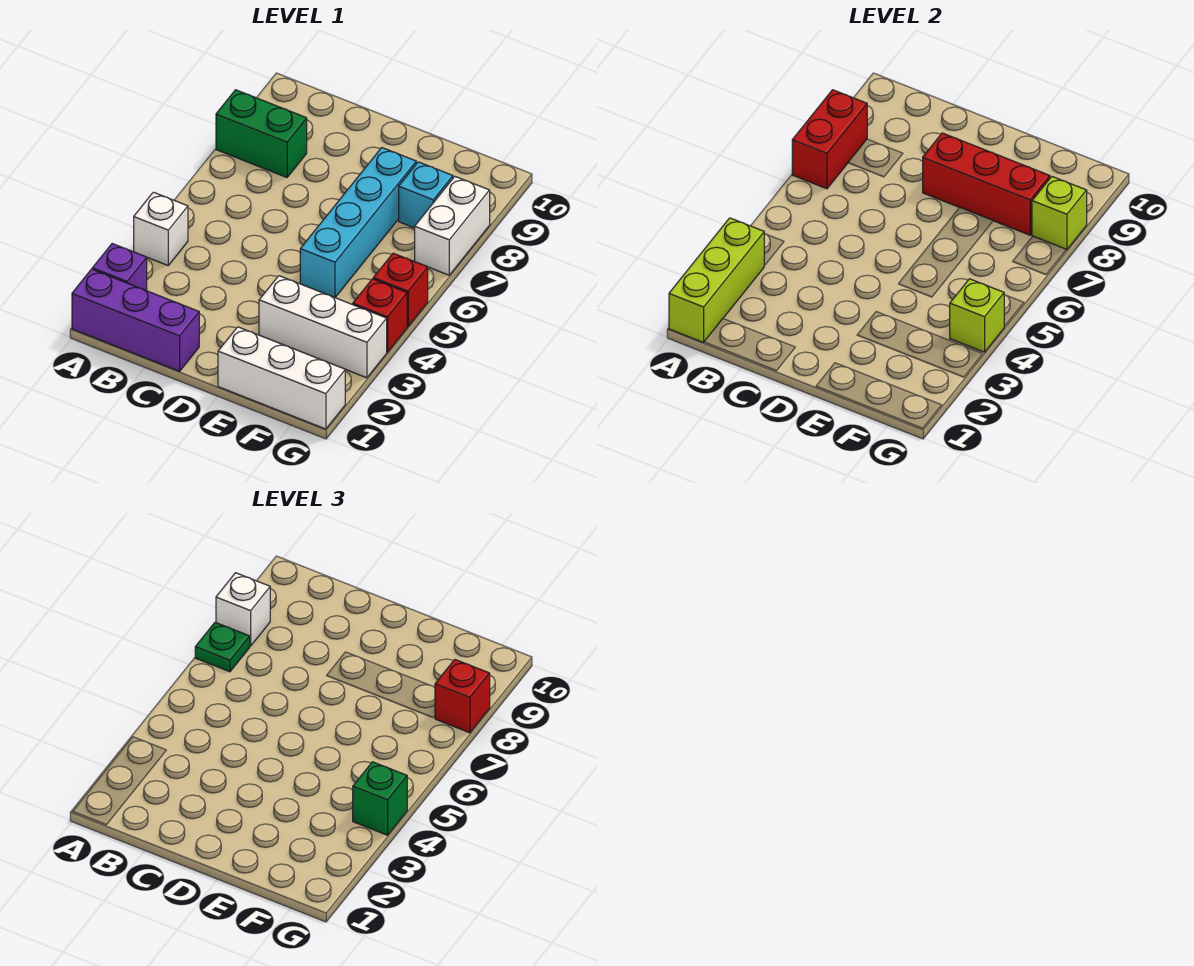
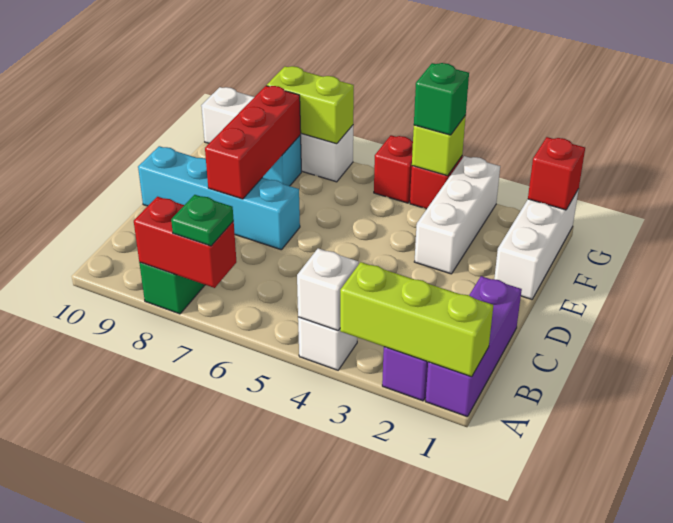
white 1x1 brick [216,573,270,646] -> white 1x1 brick moved to [297,248,359,330]
cyan 1x4 brick [300,148,416,298] -> cyan 1x4 brick moved to [138,146,300,250]
white 1x2 brick [415,177,490,275] -> white 1x4 brick [201,87,353,182]
lime 1x1 brick [1032,177,1087,250] -> lime 1x2 brick [267,66,354,144]
red 1x1 brick [435,660,490,733] -> red 1x1 brick moved to [528,137,585,210]

